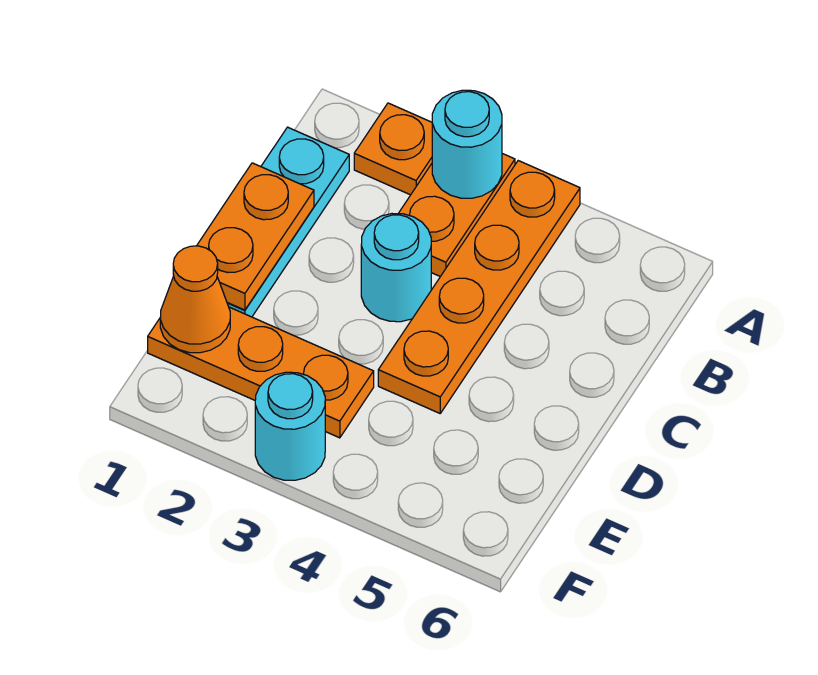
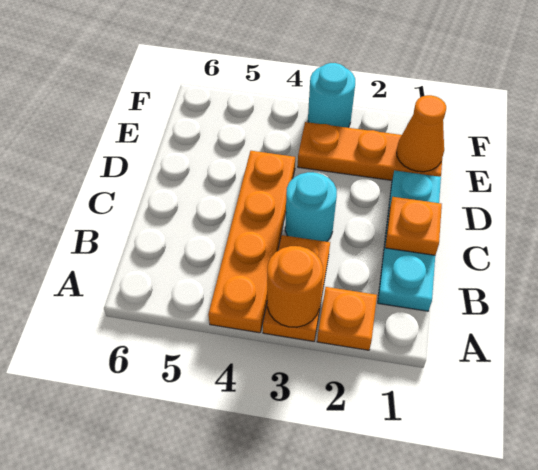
cyan 1x1 round brick [432,90,502,198] -> orange 1x1 round brick [267,246,323,327]
orange 1x2 plate [197,163,314,310] -> orange 1x1 plate [385,197,442,255]

